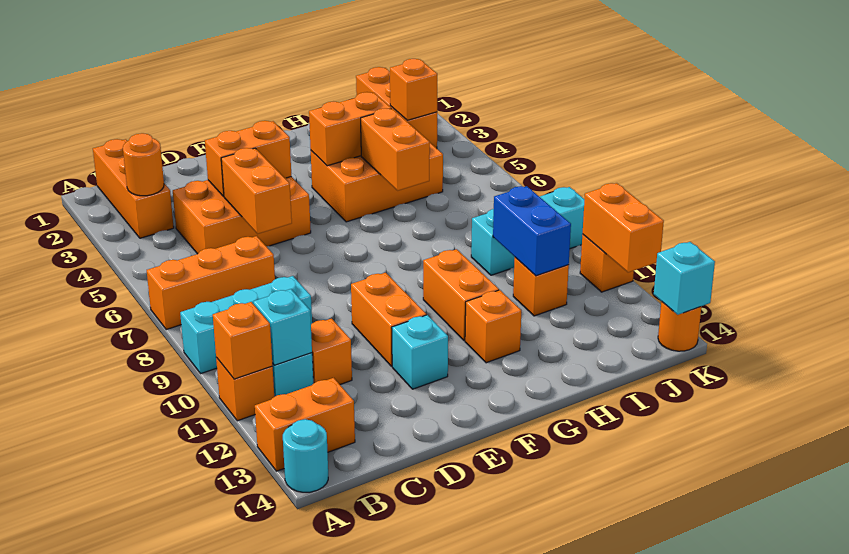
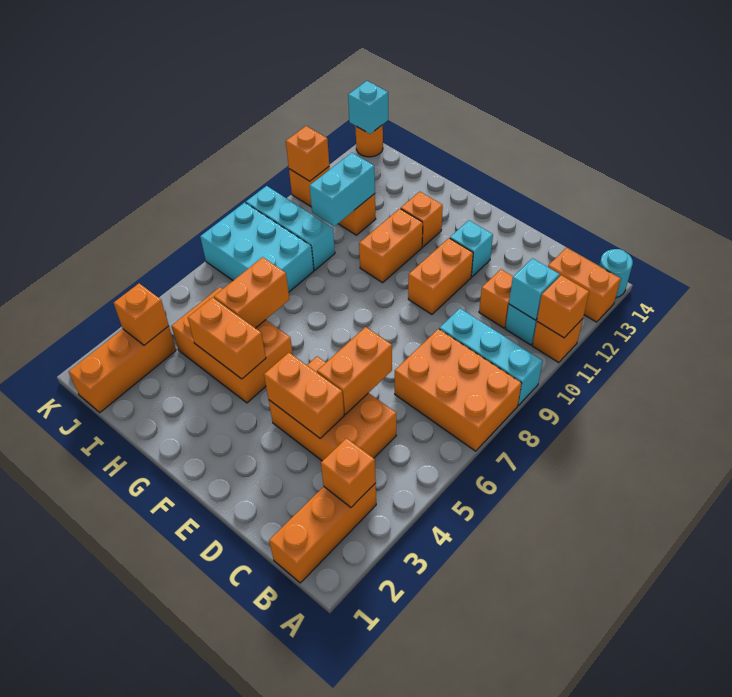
orange 1x3 brick [147,236,275,329] -> orange 2x3 brick [395,329,522,451]
orange 1x1 round brick [123,133,164,196] -> orange 1x1 brick [321,438,376,507]
none -> cyan 2x3 brick [200,202,314,292]
blue 1x2 brick [493,186,571,276] -> cyan 1x2 brick [310,153,375,226]
orange 1x2 brick [583,183,664,272] -> orange 1x1 brick [286,126,329,181]

